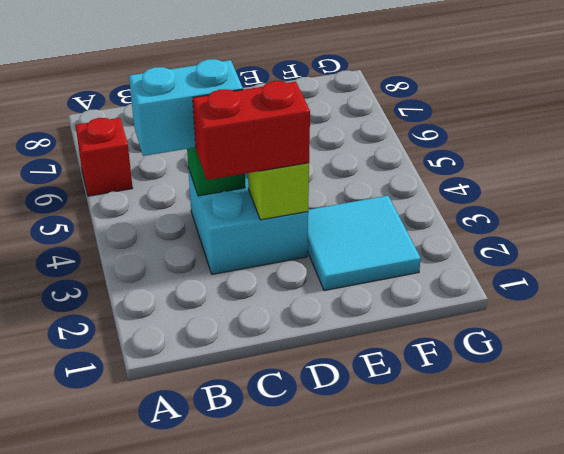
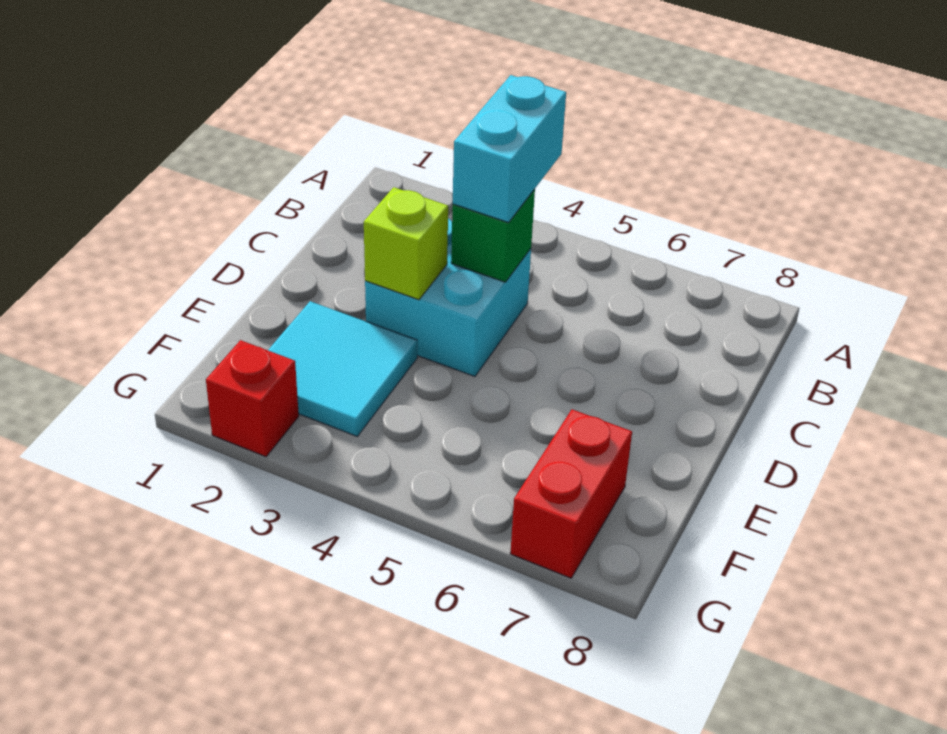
red 1x1 brick [75,118,133,196] -> red 1x1 brick moved to [206,340,299,457]
red 1x2 brick [193,81,310,180] -> red 1x2 brick moved to [510,410,632,578]

